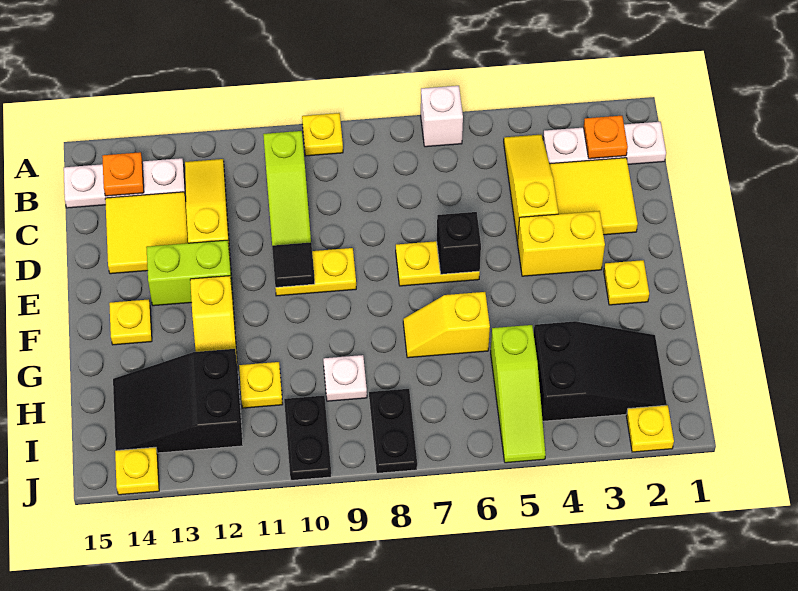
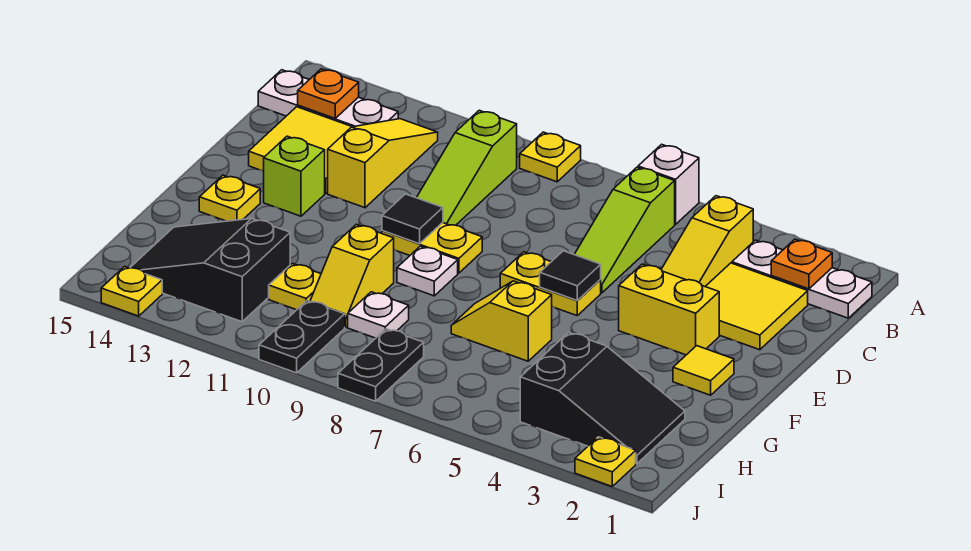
yellow 1x3 slope [504,135,558,241] -> yellow 1x3 slope turned to [661,196,753,286]
black 1x1 brick [437,212,481,274] -> black 1x1 tile [540,251,601,301]
lime 1x2 brick [146,240,233,306] -> lime 1x1 brick [264,136,325,216]
yellow 1x1 plate [604,260,649,305] -> yellow 1x1 tile [673,346,734,395]
none -> white 1x1 plate [397,246,458,296]
yellow 1x2 slope [190,276,238,368] -> yellow 1x2 slope moved to [310,224,394,327]
lime 1x3 slope [491,325,546,463] -> lime 1x3 slope moved to [574,167,675,293]

